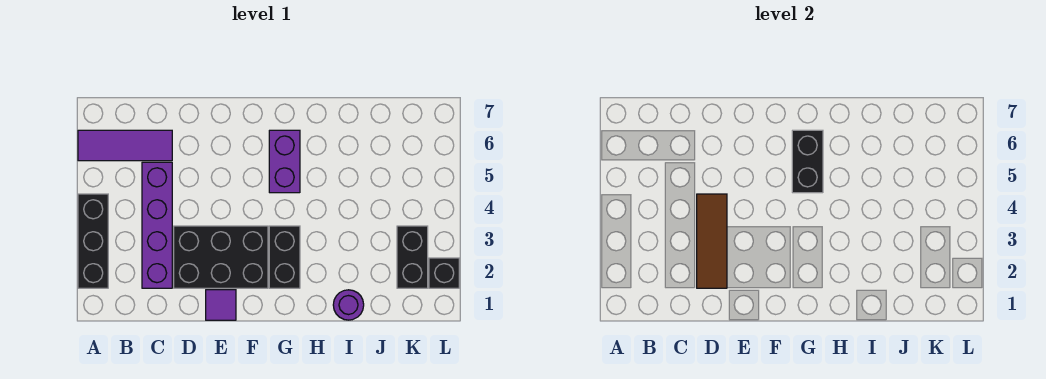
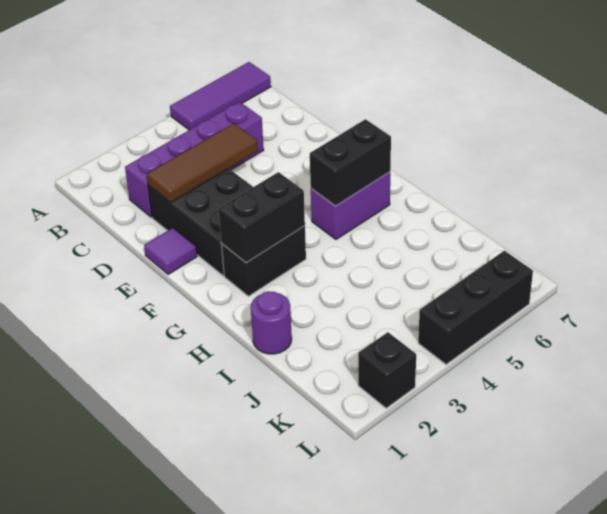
black 1x3 brick [78,194,108,288] -> black 1x3 brick moved to [418,251,533,365]
purple 1x3 tile [78,130,172,161] -> purple 1x3 tile turned to [170,62,271,130]
black 1x2 brick [397,226,428,288] -> black 1x2 brick moved to [219,172,305,263]

